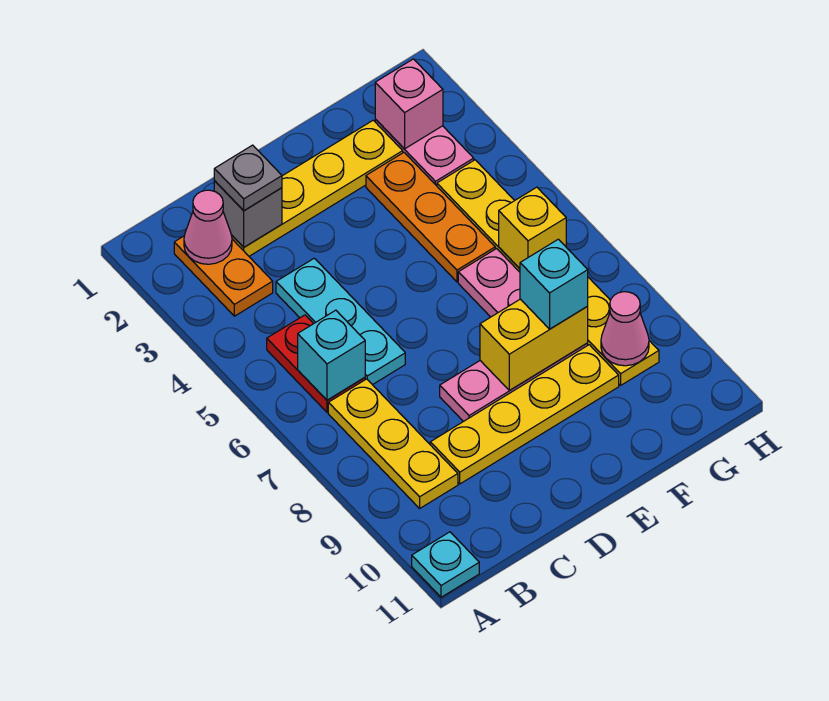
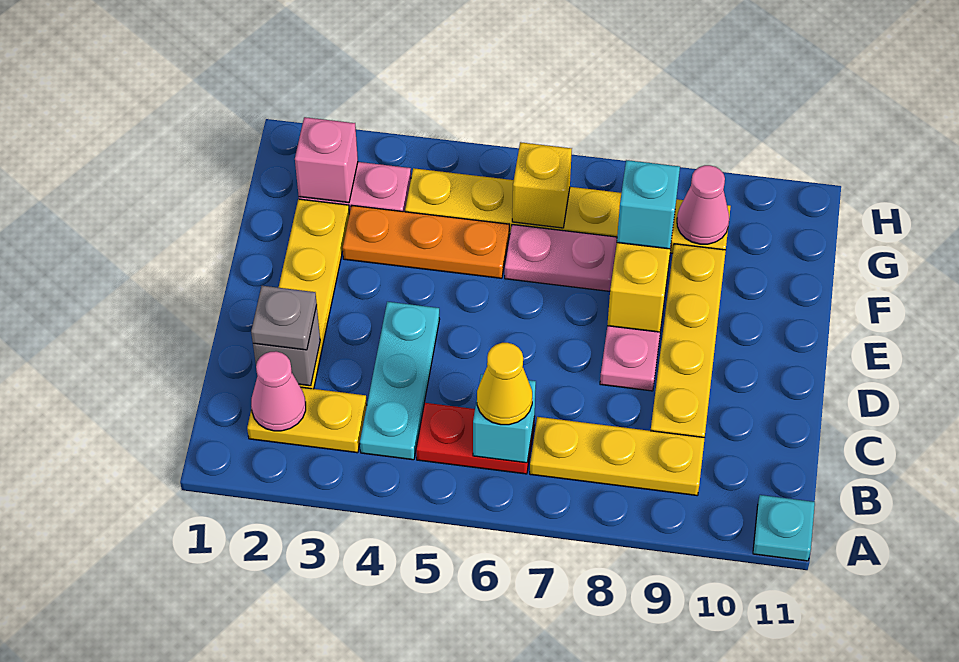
orange 1x2 plate [174,236,273,316] -> yellow 1x2 plate [247,387,367,453]
none -> yellow 1x1 cone [477,343,532,425]
cyan 1x3 plate [276,258,405,385] -> cyan 1x3 plate turned to [360,302,440,460]

